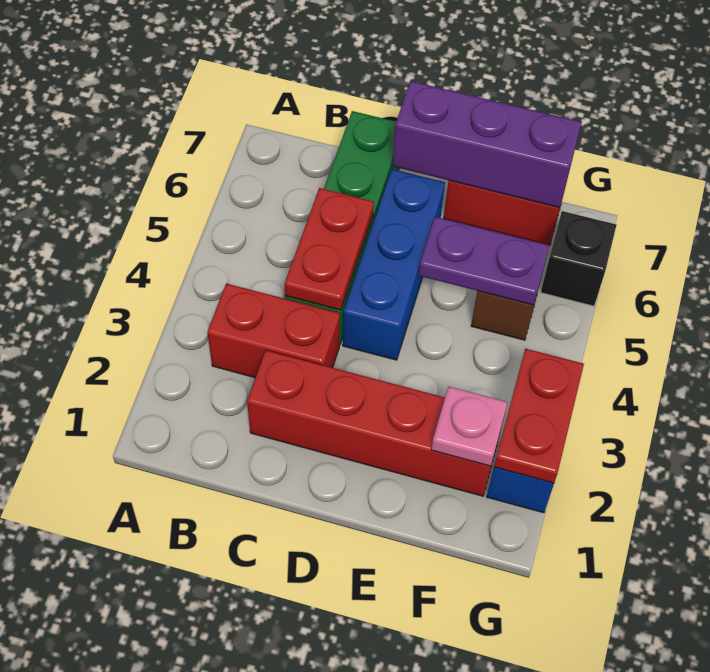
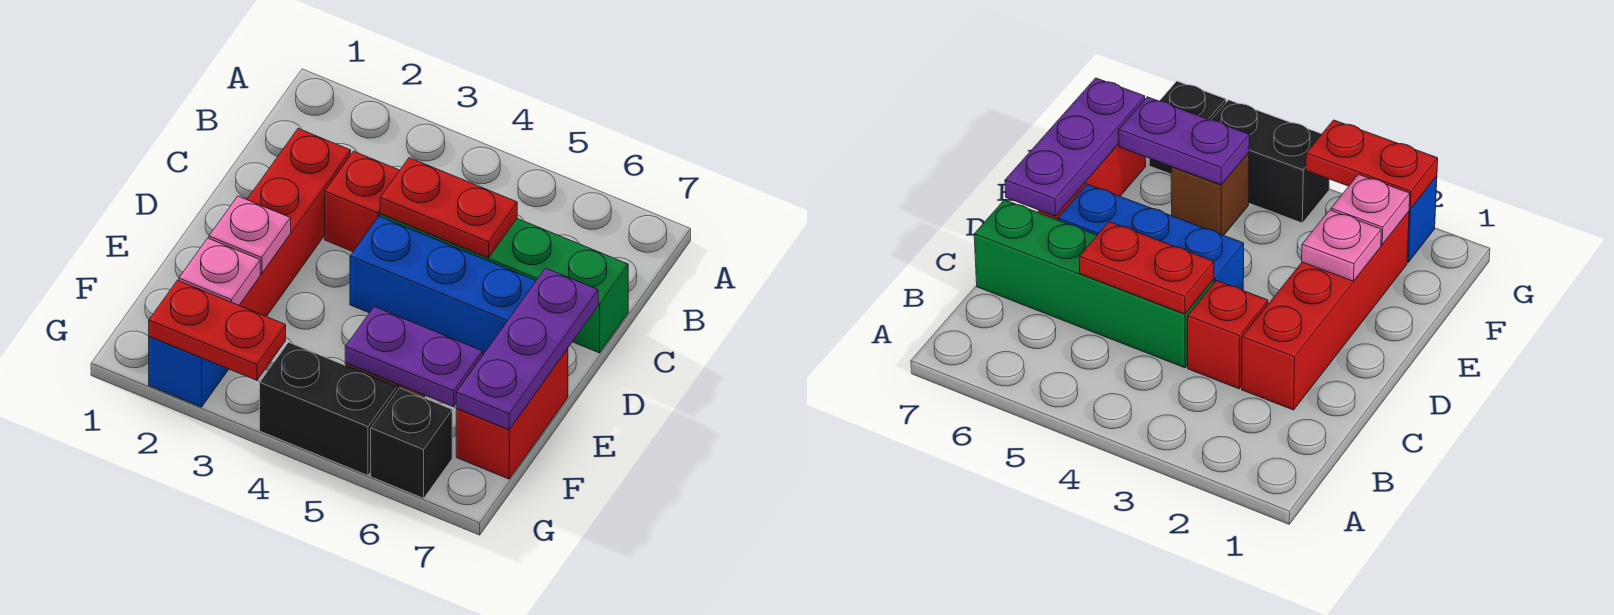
red 1x2 brick [207,284,340,378] -> red 1x1 brick [325,151,400,252]
purple 1x3 brick [392,81,582,208] -> purple 1x3 plate [456,268,598,430]
none -> pink 1x1 plate [209,196,291,274]
purple 1x2 plate [419,217,549,305] -> purple 1x2 plate turned to [345,307,482,407]
none -> black 1x2 brick [260,342,397,476]

